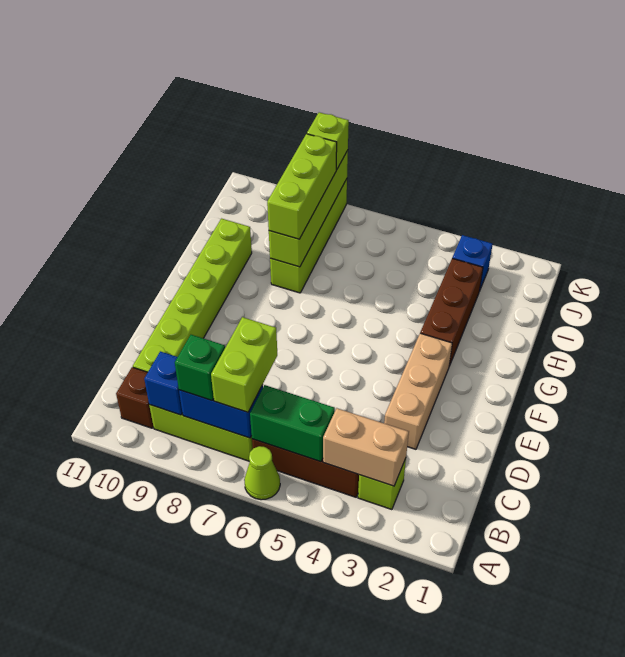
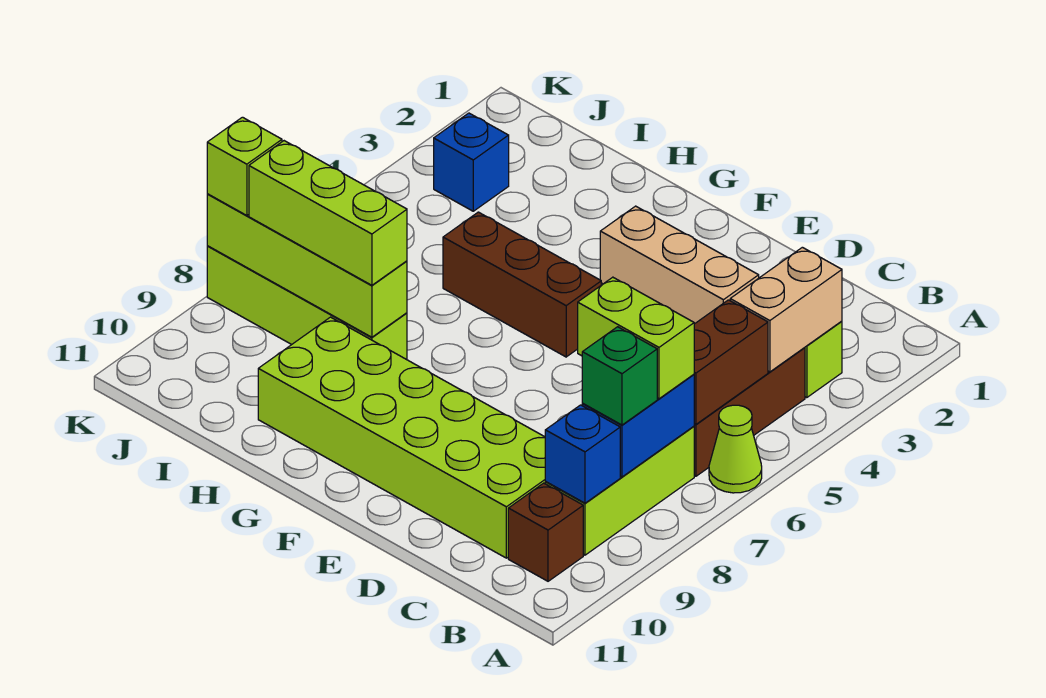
green 1x2 brick [250,385,335,462] -> brown 1x2 brick [694,300,768,424]
lime 1x6 brick [133,219,252,372] -> lime 2x6 brick [258,317,546,558]
brown 1x3 brick [420,258,483,366] -> brown 1x3 brick moved to [443,212,601,357]

